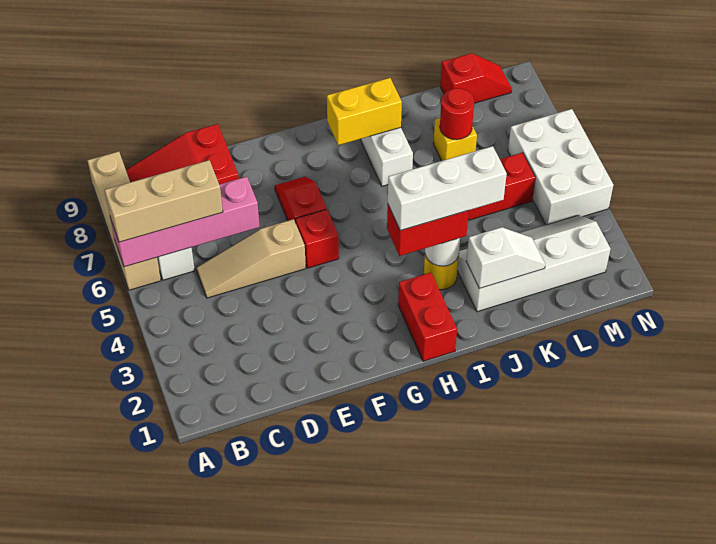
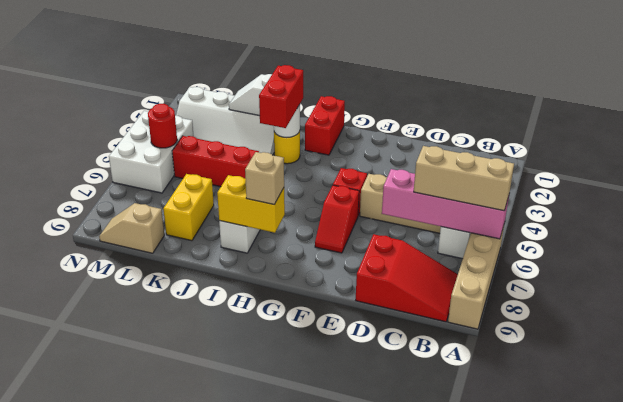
red 1x2 brick [387,205,469,256] -> red 1x2 brick turned to [259,65,303,128]
white 1x3 brick [388,146,507,230] -> none
none -> tan 1x1 brick [245,152,284,204]
yellow 1x1 brick [433,118,477,161] -> yellow 1x2 brick [163,174,214,241]
red 1x1 round brick [440,88,474,140] -> red 1x1 round brick moved to [148,104,177,148]
red 1x2 slope [440,53,512,103] -> tan 1x2 slope [99,203,164,253]

